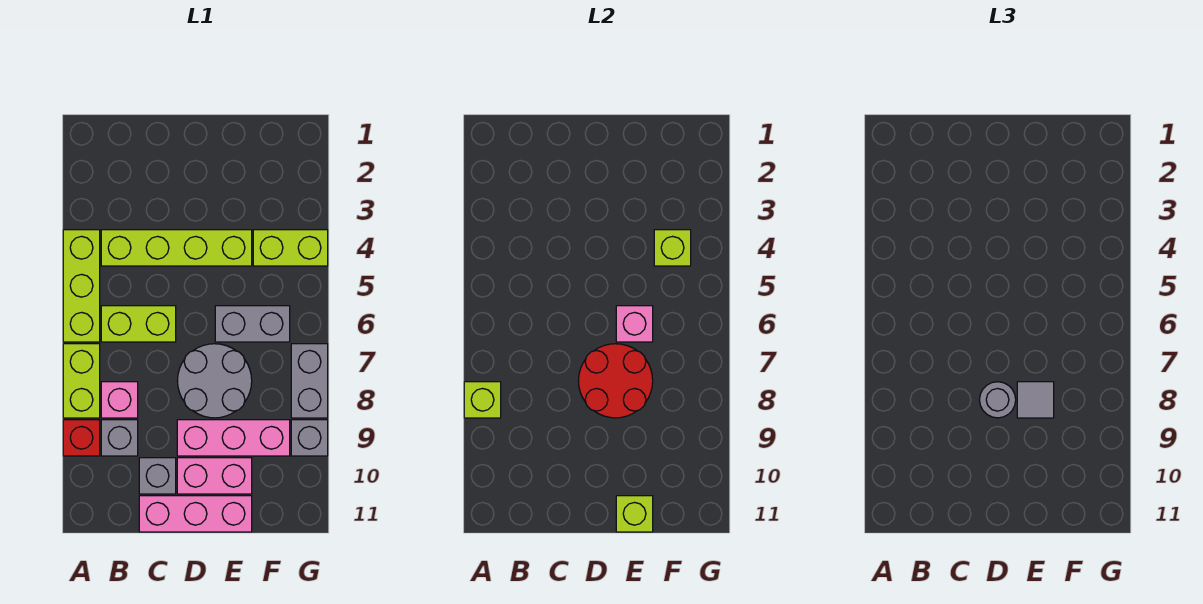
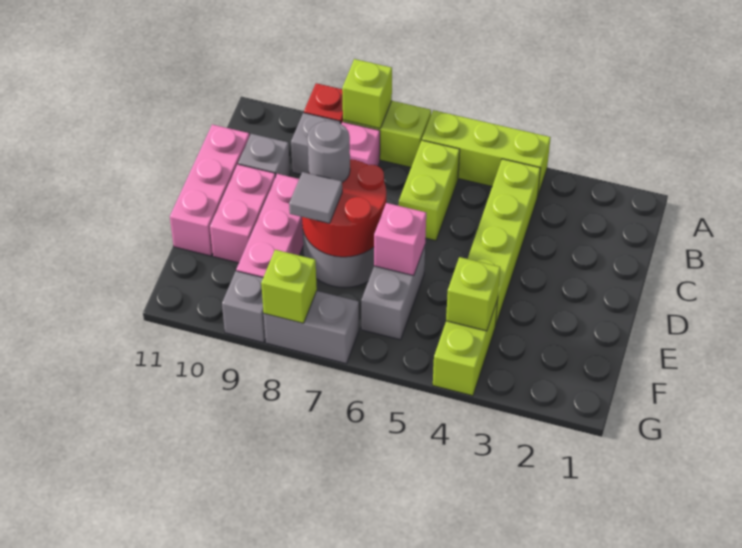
lime 1x1 brick [616,496,653,532] -> lime 1x1 brick moved to [261,250,317,323]

